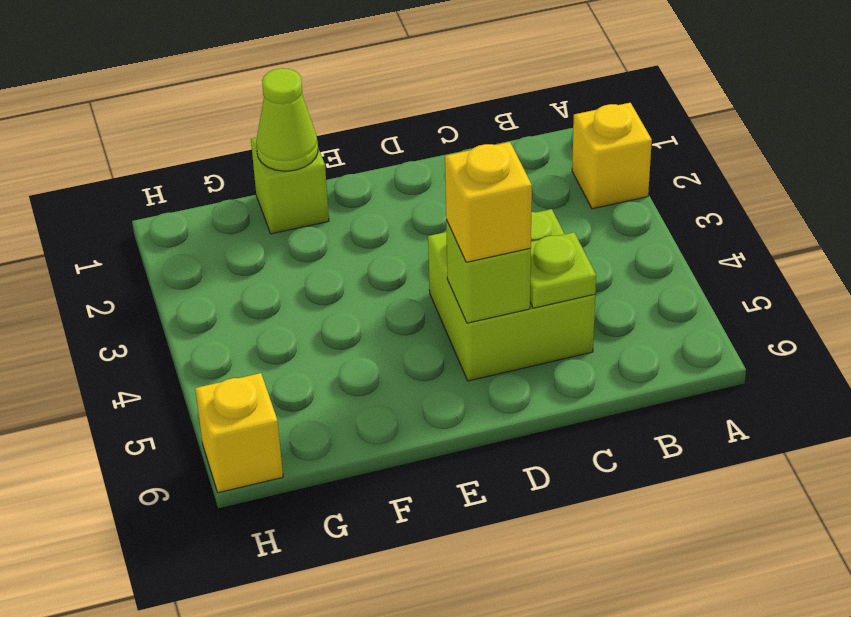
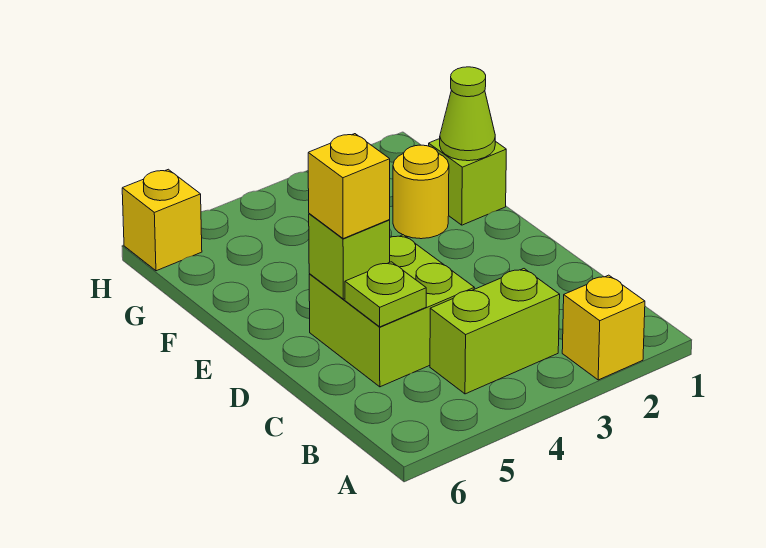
none -> lime 1x2 brick [430,269,560,394]
none -> yellow 1x1 round brick [393,145,449,239]

